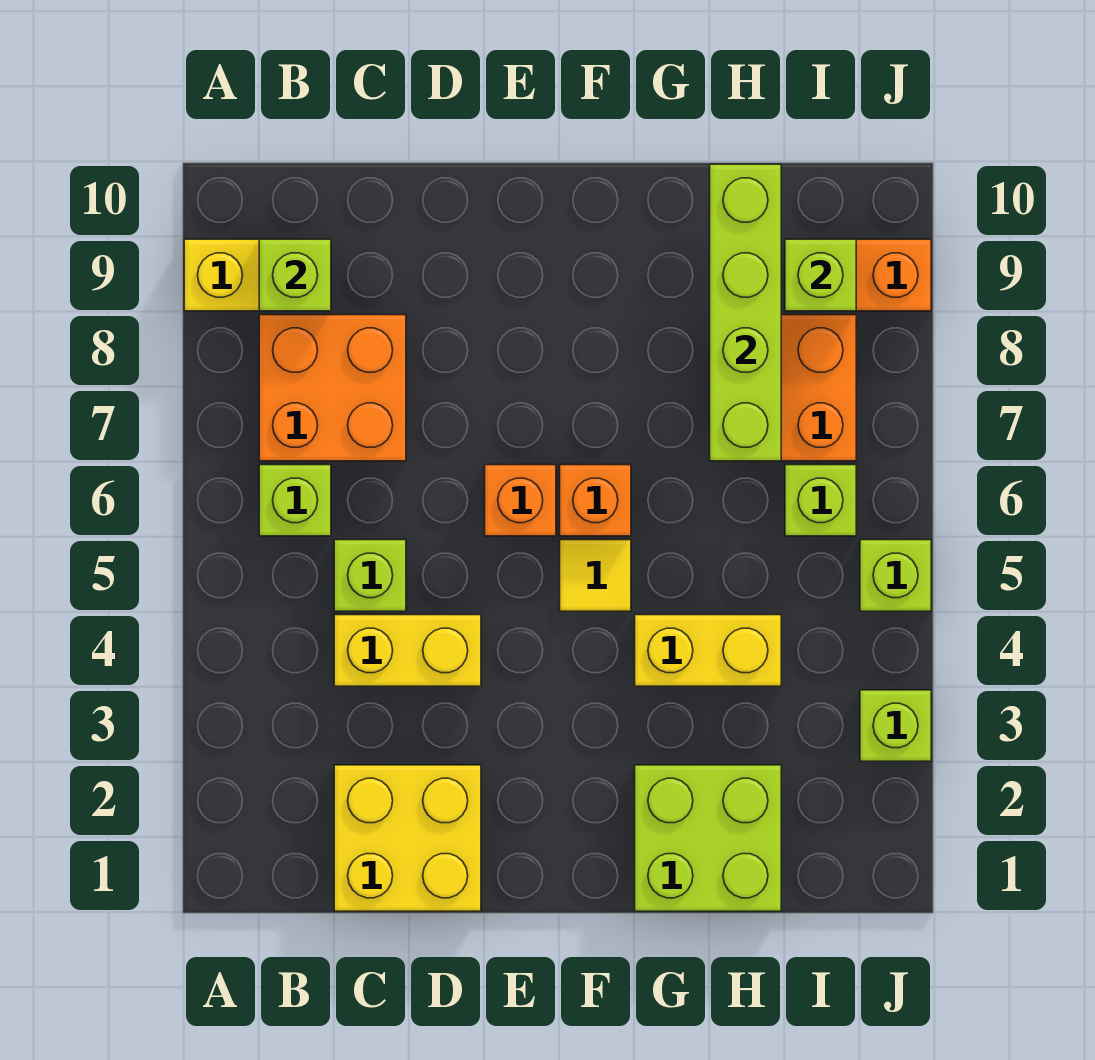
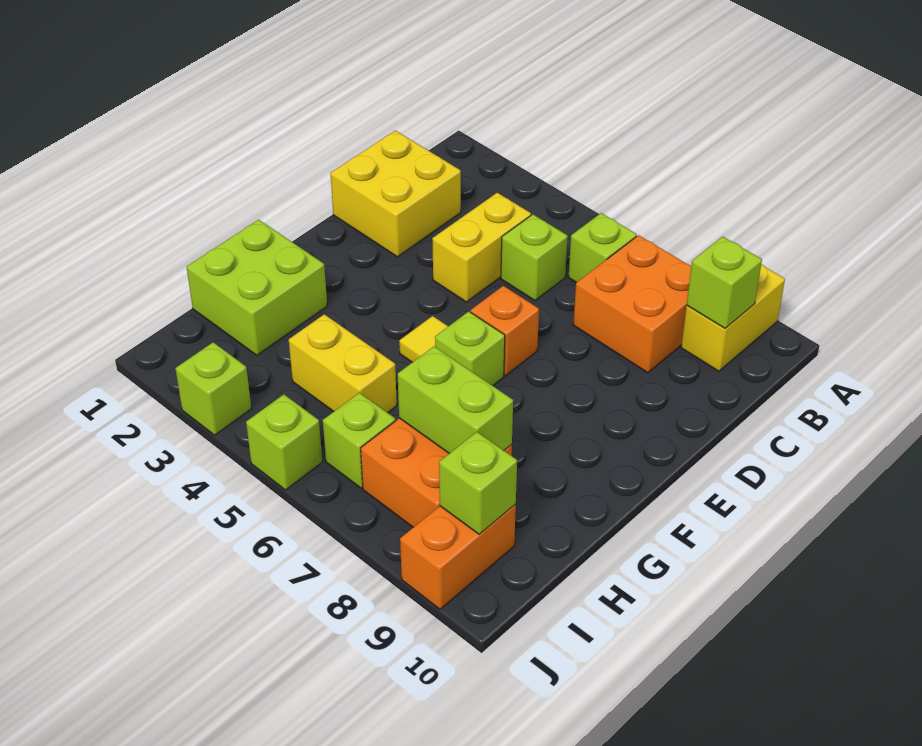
orange 1x1 brick [560,465,631,536] -> lime 1x1 brick [435,312,505,386]
yellow 1x2 brick [635,615,781,686] -> yellow 1x2 brick turned to [289,314,397,413]
lime 1x4 brick [710,164,781,461] -> lime 1x2 brick [398,346,513,453]

